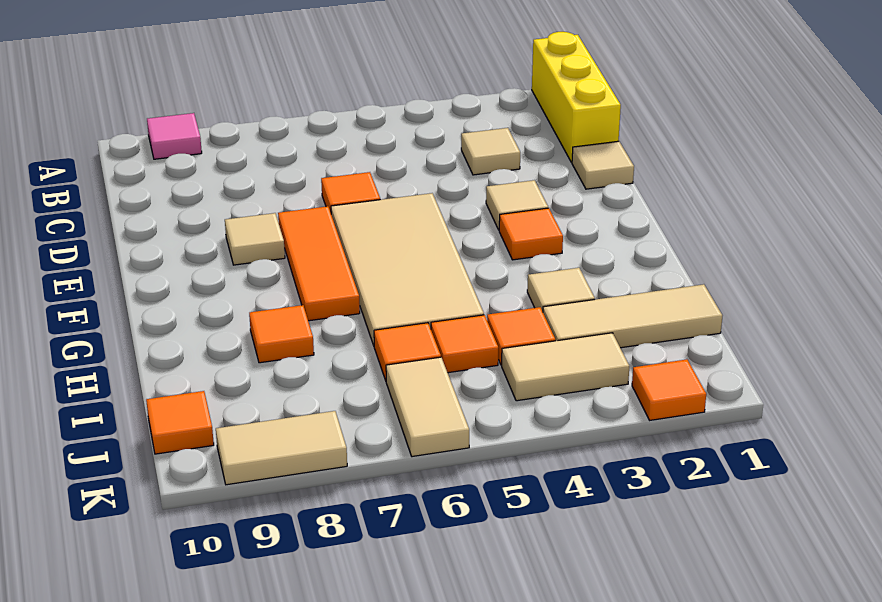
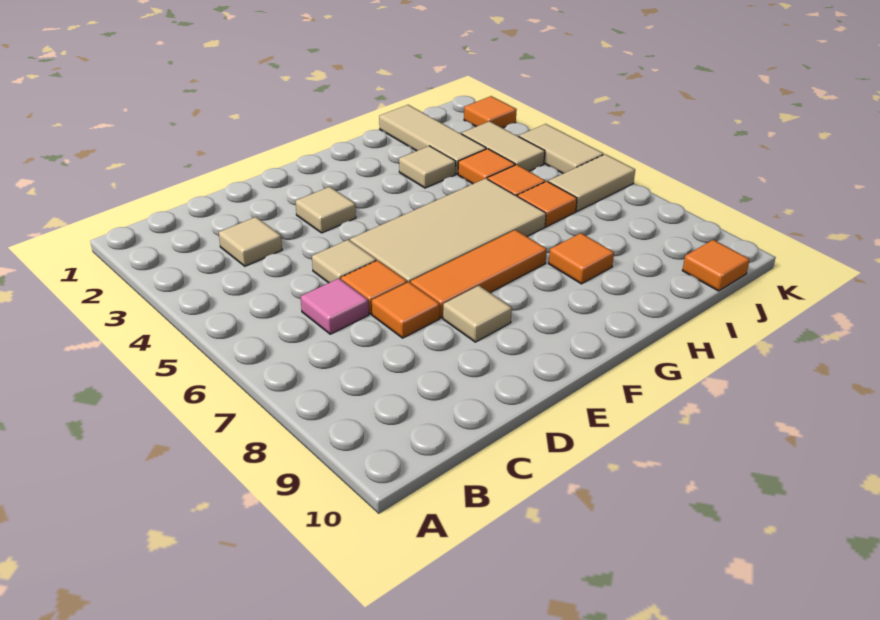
yellow 1x3 brick [532,32,621,163] -> none
pink 1x1 tile [147,113,202,159] -> pink 1x1 tile moved to [301,278,369,334]
tan 1x1 tile [572,141,634,189] -> tan 1x1 tile moved to [312,240,376,283]
orange 1x1 tile [499,208,563,260] -> orange 1x1 tile moved to [372,282,440,338]
tan 1x2 tile [216,411,347,485] -> tan 1x2 tile moved to [519,124,604,174]

